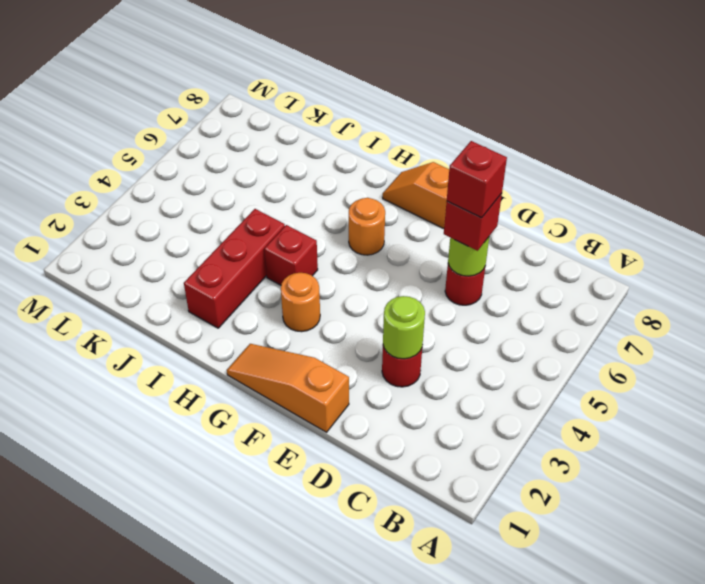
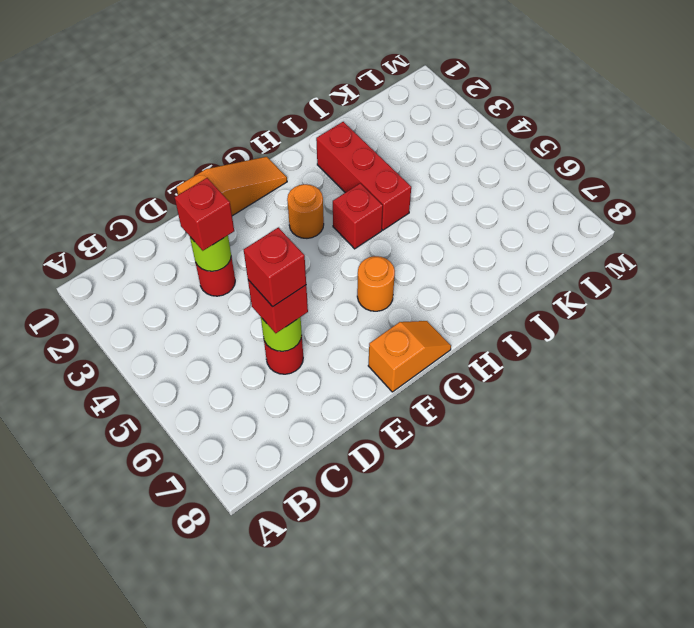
none -> red 1x1 brick [175,178,234,251]

